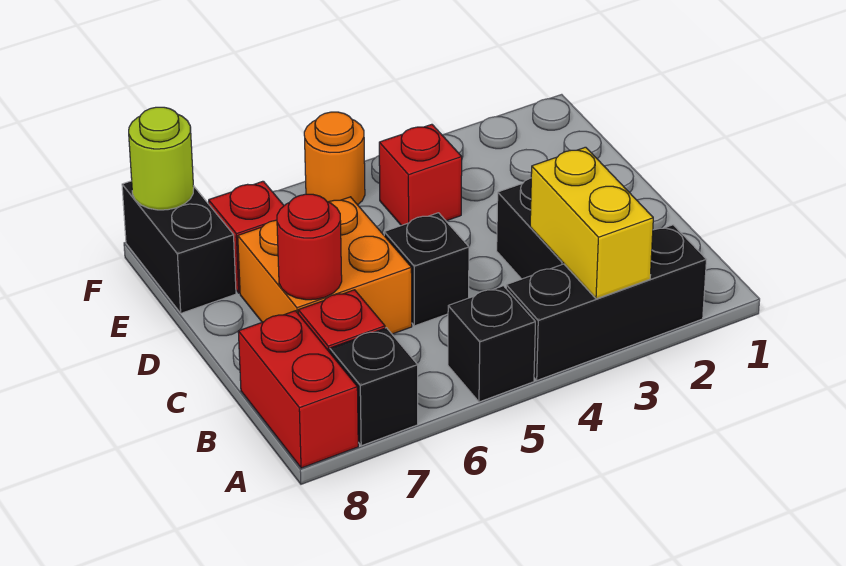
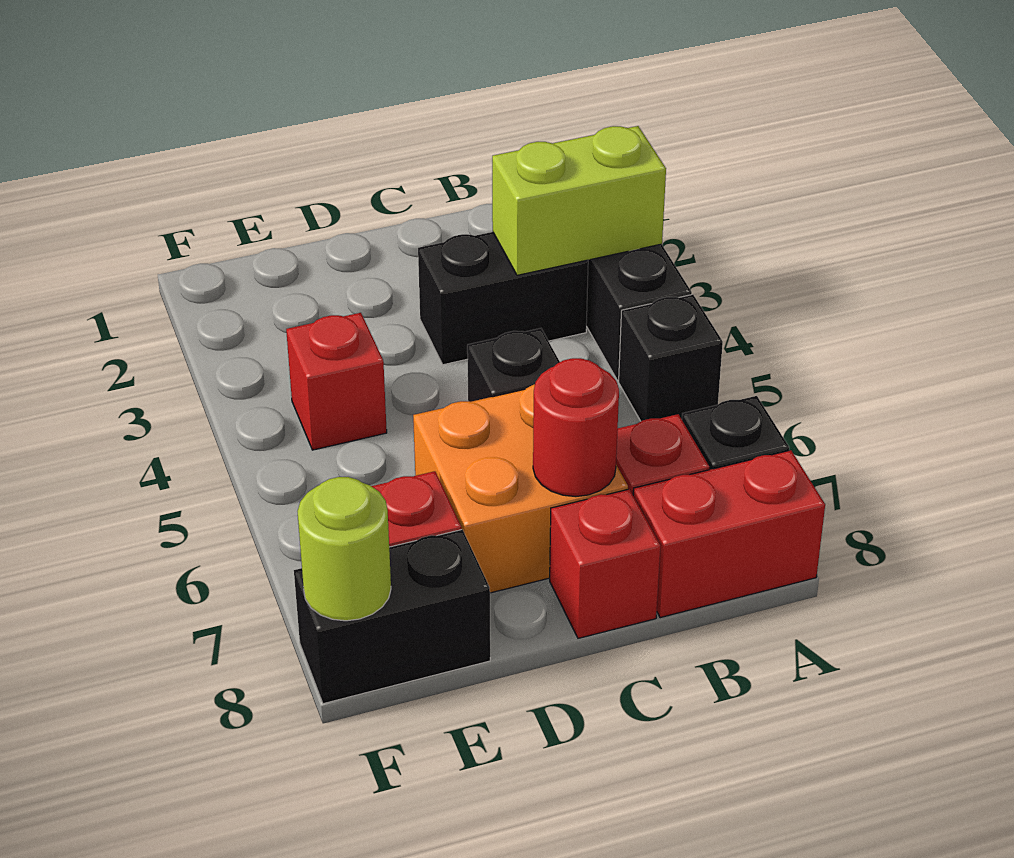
yellow 1x2 brick [530,147,653,299] -> lime 1x2 brick [492,126,666,275]
none -> red 1x1 brick [550,489,660,638]
orange 1x1 round brick [304,112,365,205] -> none

